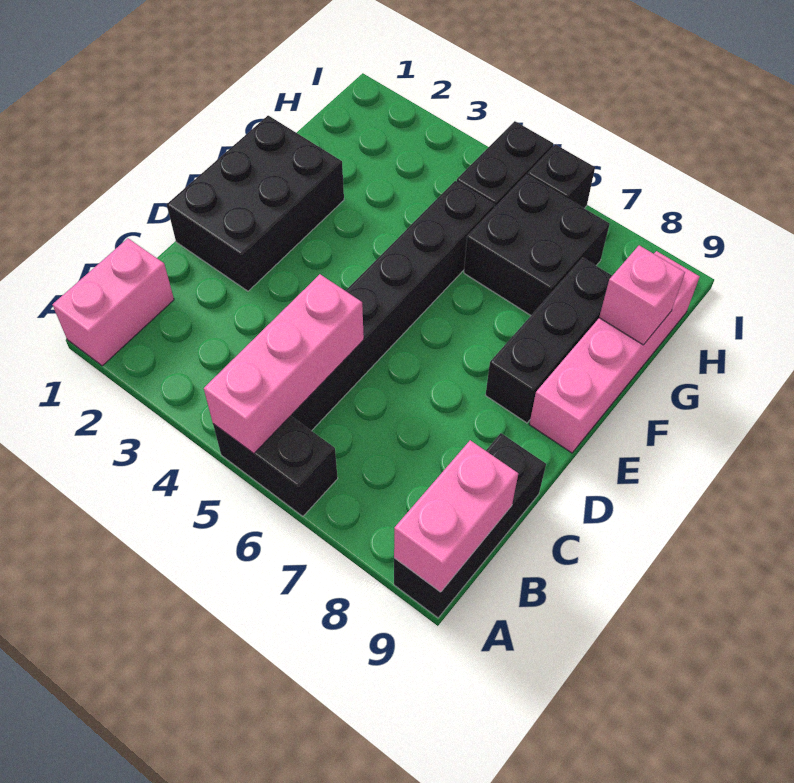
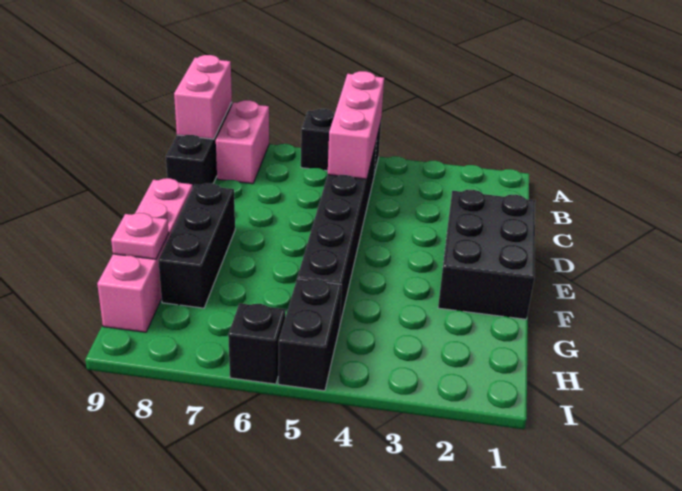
pink 1x2 brick [52,238,174,366] -> pink 1x2 brick moved to [216,100,269,184]
black 2x2 brick [464,175,610,315] -> none
pink 1x1 brick [599,245,685,345] -> pink 1x1 plate [111,213,169,259]

